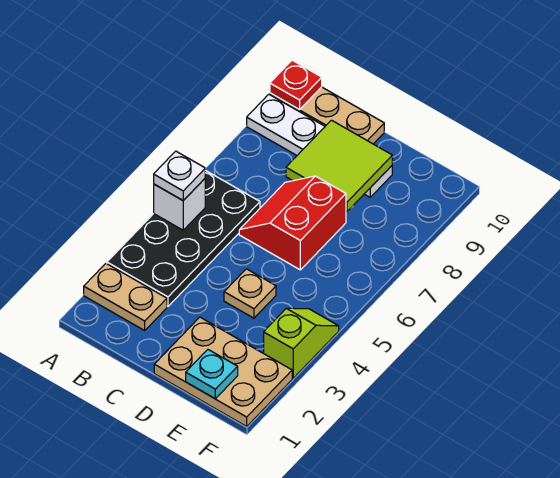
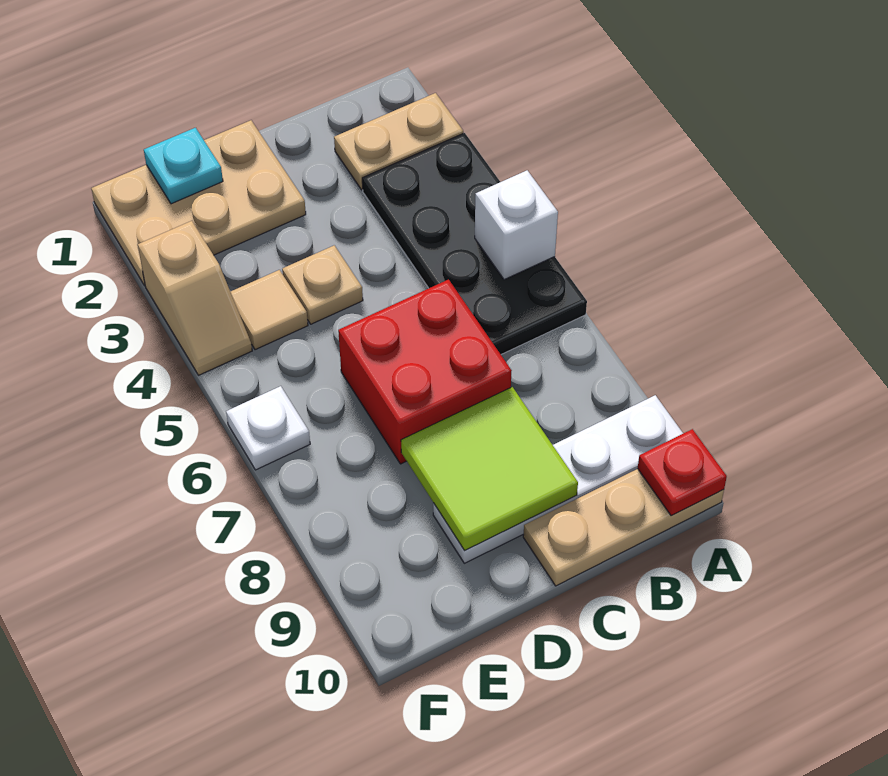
white 1x1 plate [154,151,205,201] -> white 1x1 plate moved to [226,386,310,470]
red 2x2 slope [239,176,346,270] -> red 2x2 brick [338,280,512,464]
none -> tan 1x1 tile [231,270,308,350]
lime 1x2 slope [264,308,339,378] -> tan 1x2 slope [138,221,252,375]

